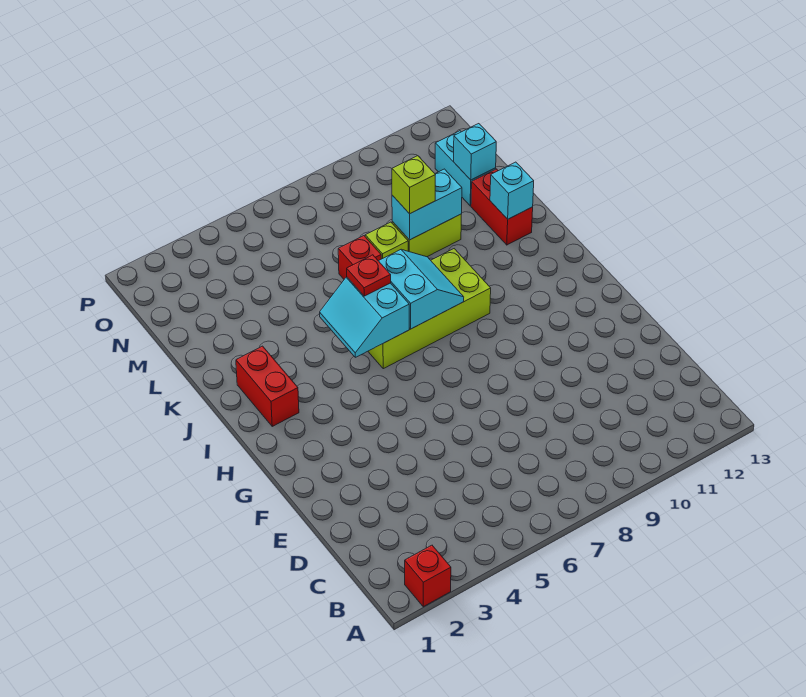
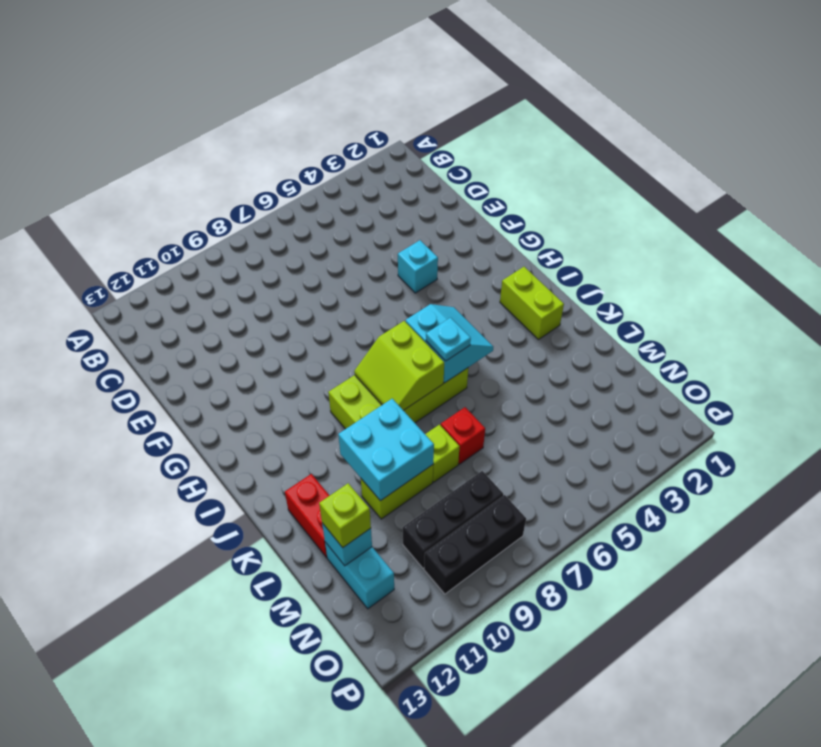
red 1x1 brick [405,545,451,607] -> none
red 1x2 brick [236,346,299,426] -> lime 1x2 brick [500,267,564,340]
cyan 2x2 slope [379,250,464,329] -> lime 2x2 slope [354,321,444,410]
red 1x1 plate [347,255,391,296] -> cyan 1x1 plate [426,318,471,361]
cyan 1x1 brick [490,162,534,219] -> cyan 1x1 brick moved to [398,240,438,293]
cyan 1x2 brick [392,169,462,240] -> cyan 2x2 brick [338,399,434,501]
lime 1x1 brick [392,156,435,214] -> lime 1x1 brick moved to [319,483,371,548]
none -> black 1x3 brick [403,471,503,568]
none -> black 1x3 brick [424,495,526,594]

